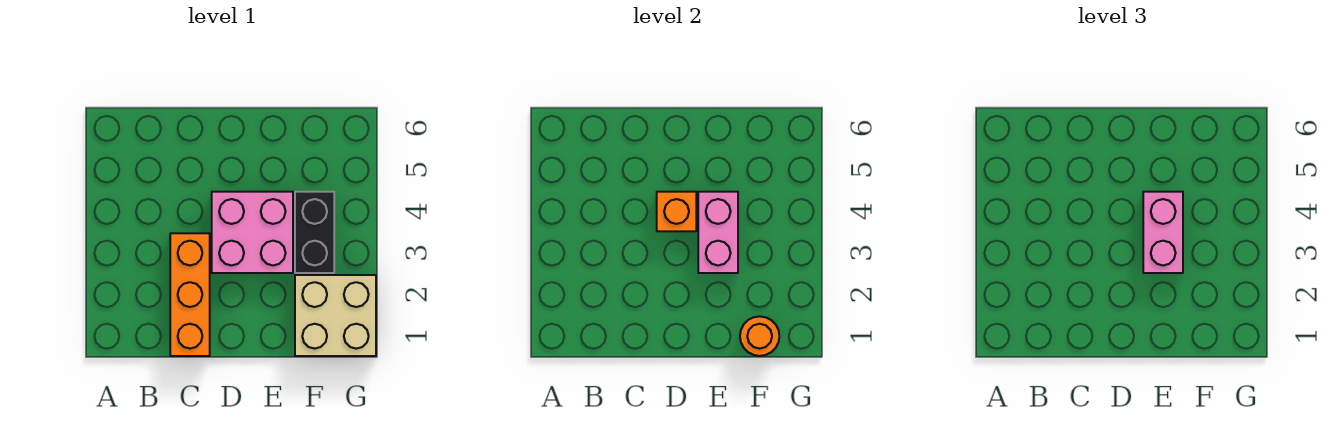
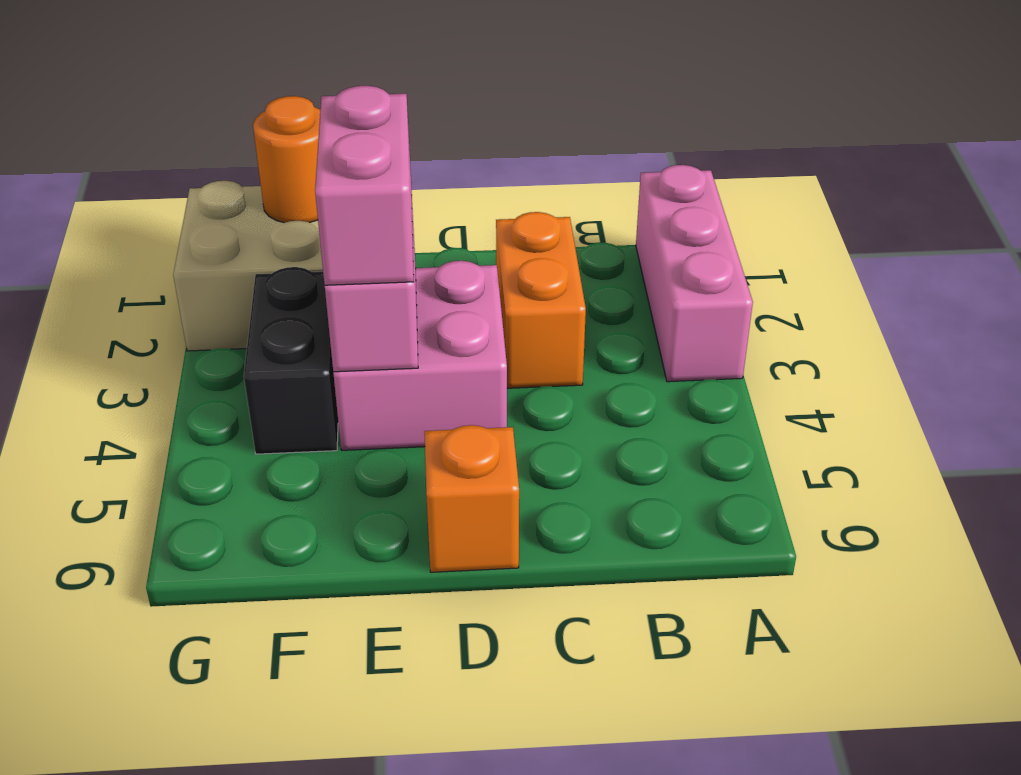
none -> pink 1x3 brick [636,165,753,382]
orange 1x3 brick [170,233,210,356] -> orange 1x2 brick [496,212,586,388]
orange 1x1 brick [657,192,696,231] -> orange 1x1 brick moved to [424,425,519,572]

